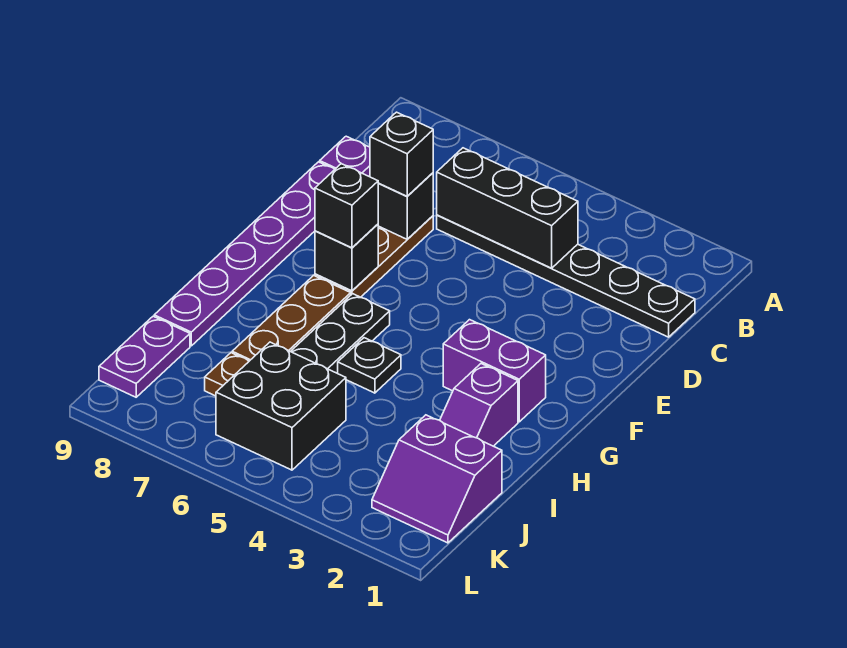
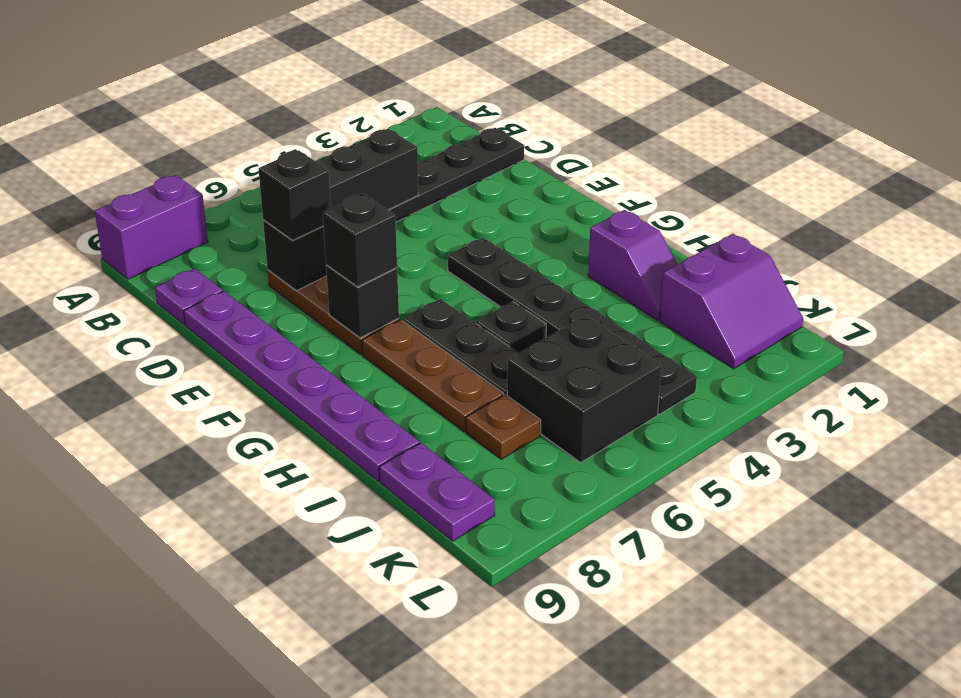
none -> black 1x6 plate [448,238,697,414]
purple 1x2 brick [443,320,546,422] -> purple 1x2 brick moved to [95,175,208,279]

